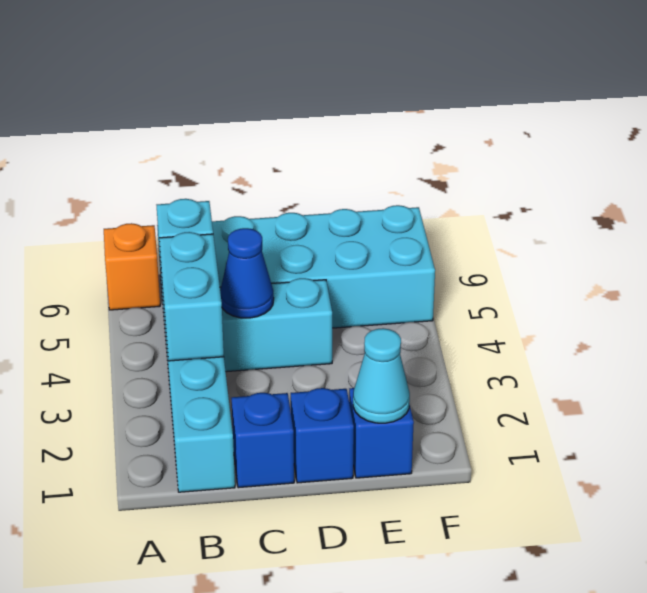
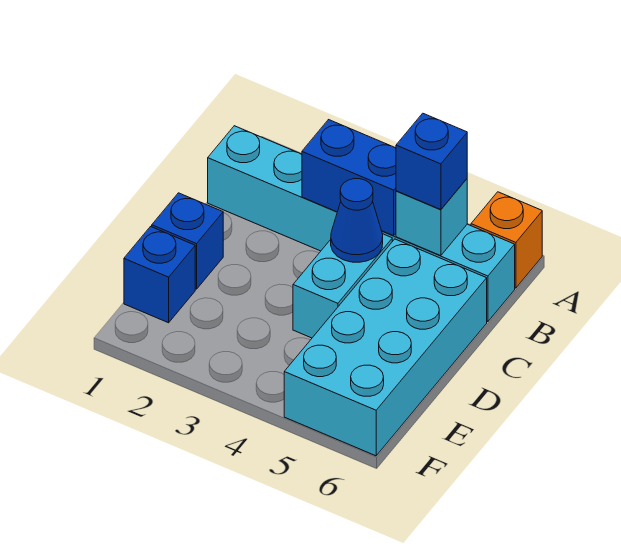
cyan 1x2 brick [159,232,224,361] -> blue 1x2 brick [302,120,396,236]
blue 1x1 brick [231,393,294,488] -> blue 1x1 brick moved to [396,113,467,210]
cyan 1x1 cone [353,328,410,423] -> none

